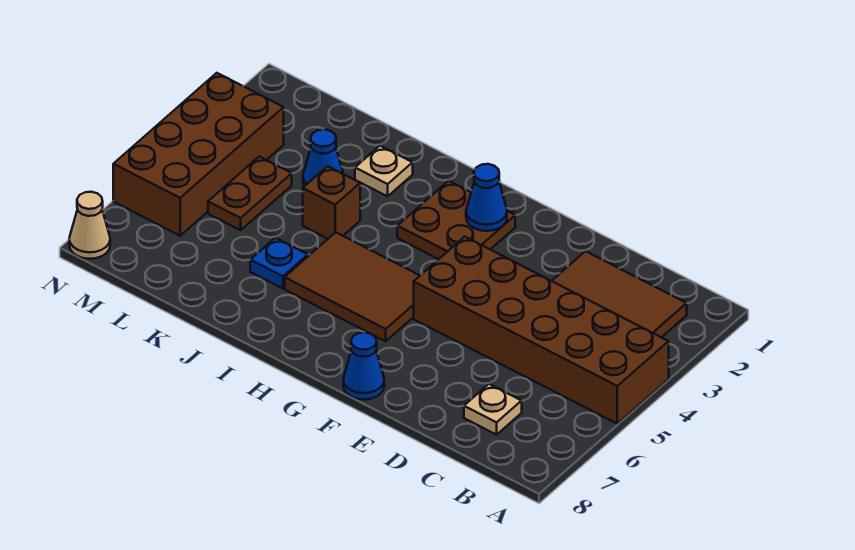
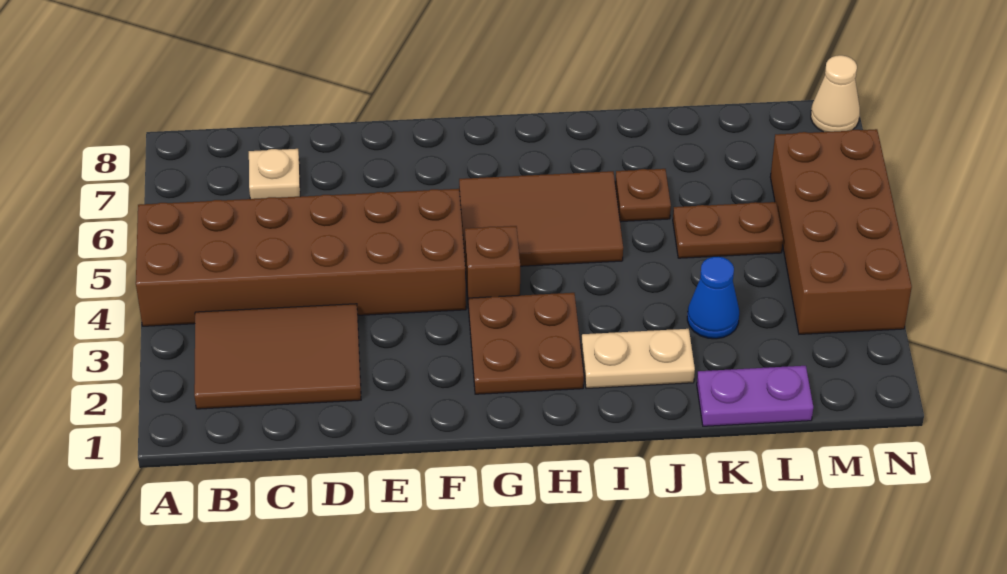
blue 1x1 cone [343,333,384,400] -> none
blue 1x1 cone [466,164,507,231] -> none
tan 1x1 plate [355,146,413,196] -> tan 1x2 plate [581,329,695,389]
brown 1x1 brick [303,166,360,239] -> brown 1x1 brick moved to [465,226,520,309]
blue 1x1 plate [250,238,308,288] -> brown 1x1 plate [615,169,671,222]
none -> purple 1x2 plate [697,366,813,426]
brown 1x2 plate [208,157,292,230] -> brown 1x2 plate turned to [673,202,783,258]

